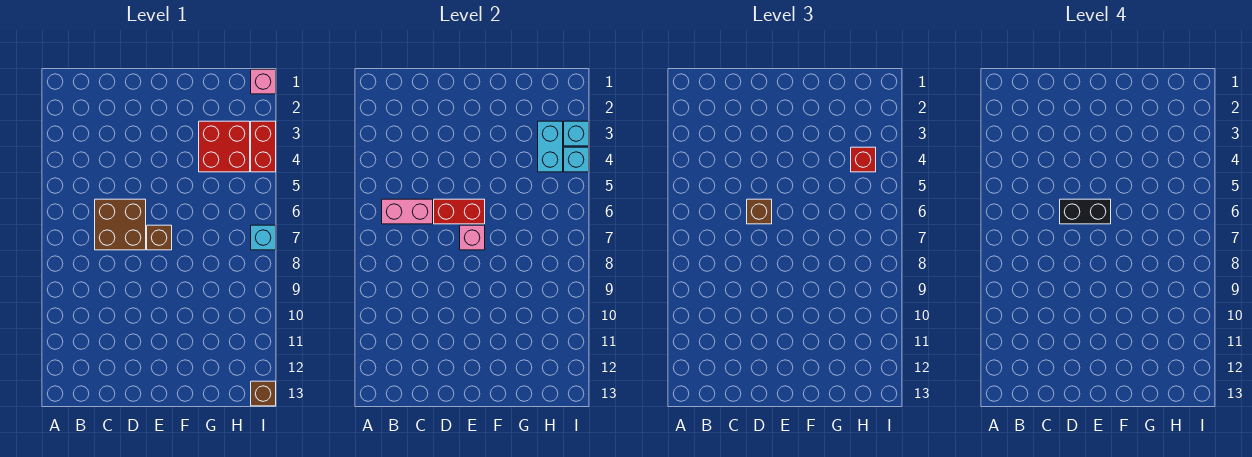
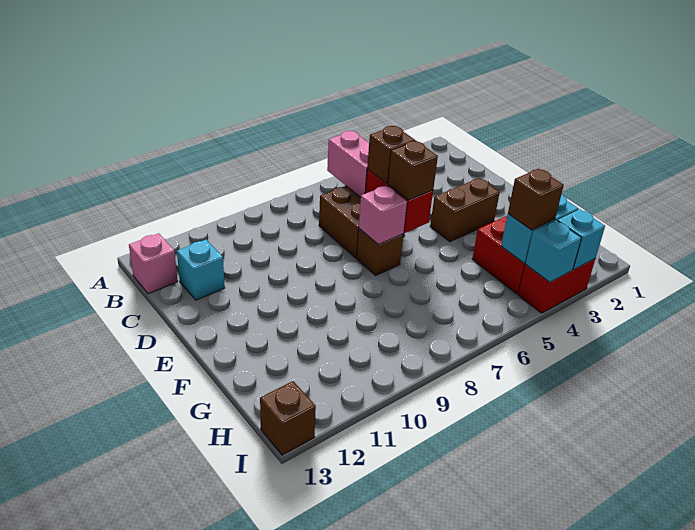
black 1x2 brick [1060,199,1111,224] -> none
none -> brown 1x2 brick [430,178,500,242]
none -> brown 1x1 brick [388,141,438,200]
red 1x1 brick [851,147,876,172] -> brown 1x1 brick [508,169,564,230]
pink 1x1 brick [251,69,276,94] -> pink 1x1 brick moved to [129,233,178,294]
cyan 1x1 brick [251,225,276,250] -> cyan 1x1 brick moved to [177,240,225,300]

